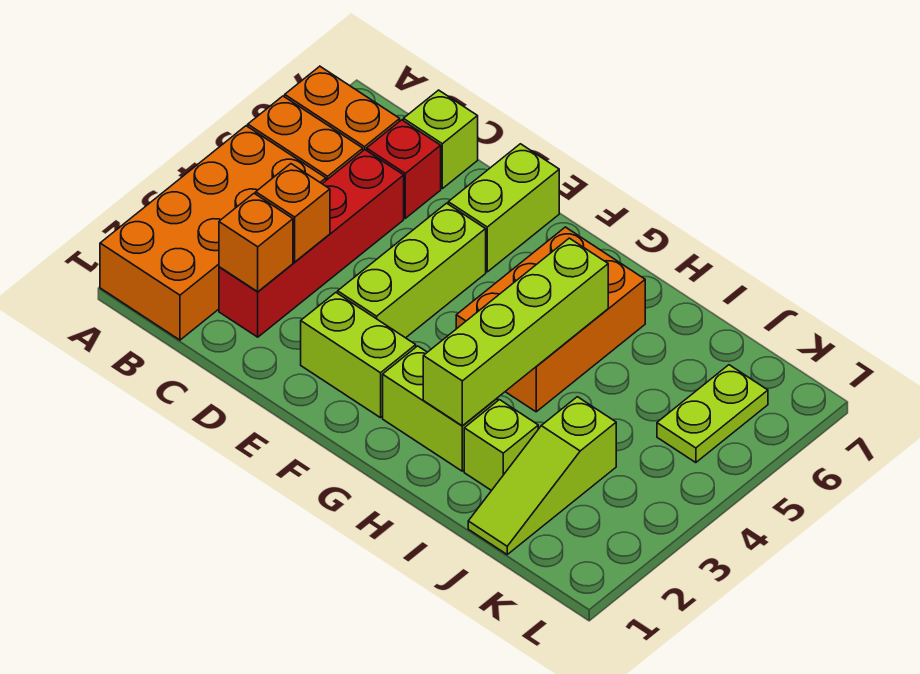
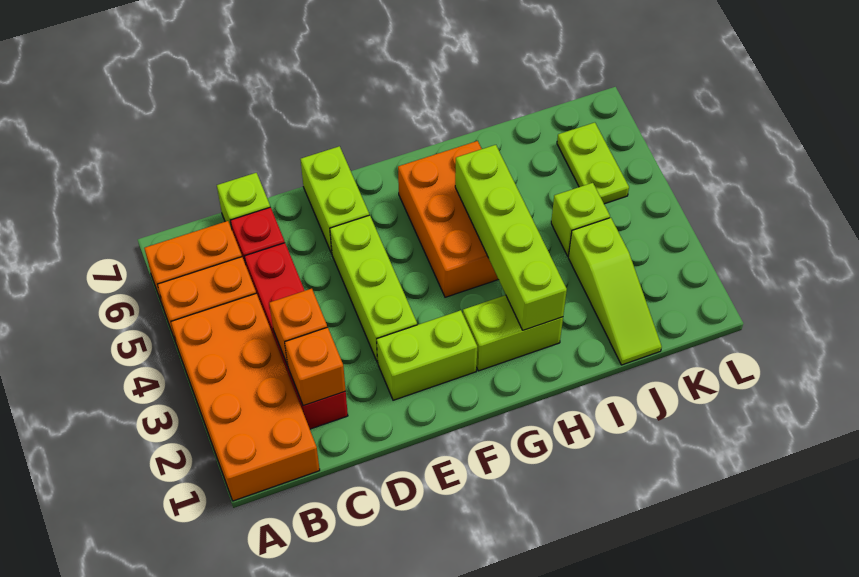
lime 1x1 brick [464,400,538,491] -> lime 1x1 brick moved to [551,183,610,256]

